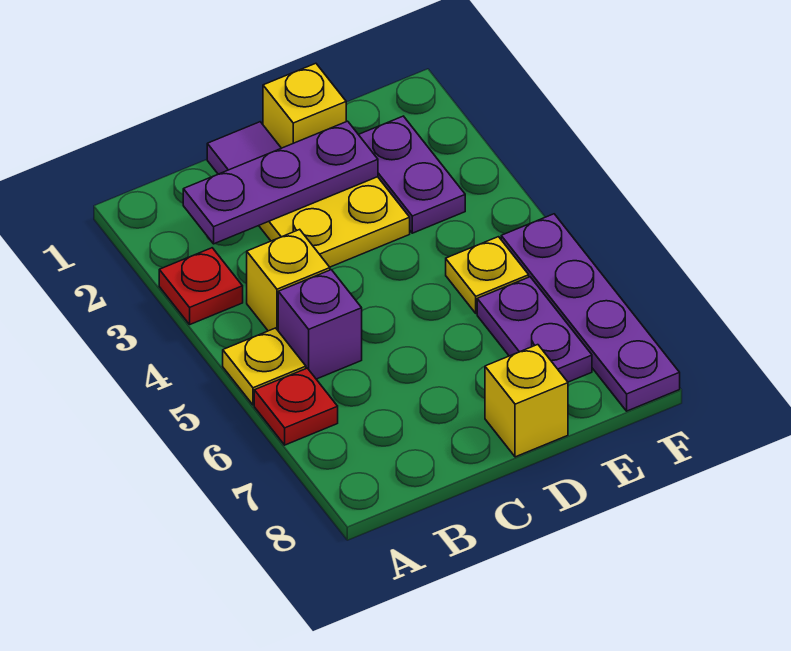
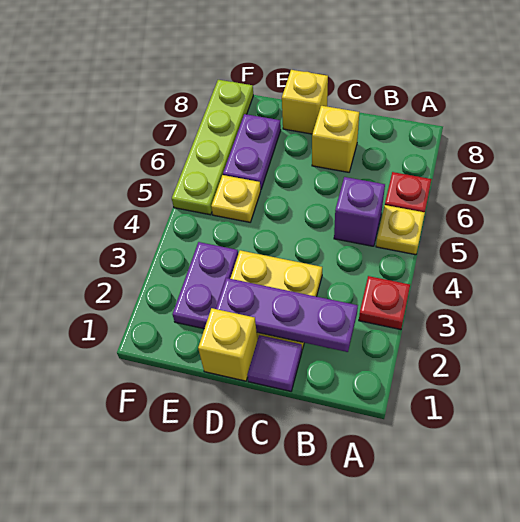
yellow 1x1 brick [247,229,330,331] -> yellow 1x1 brick moved to [312,106,359,172]
purple 1x4 plate [501,214,680,411] -> lime 1x4 plate [172,80,253,215]

